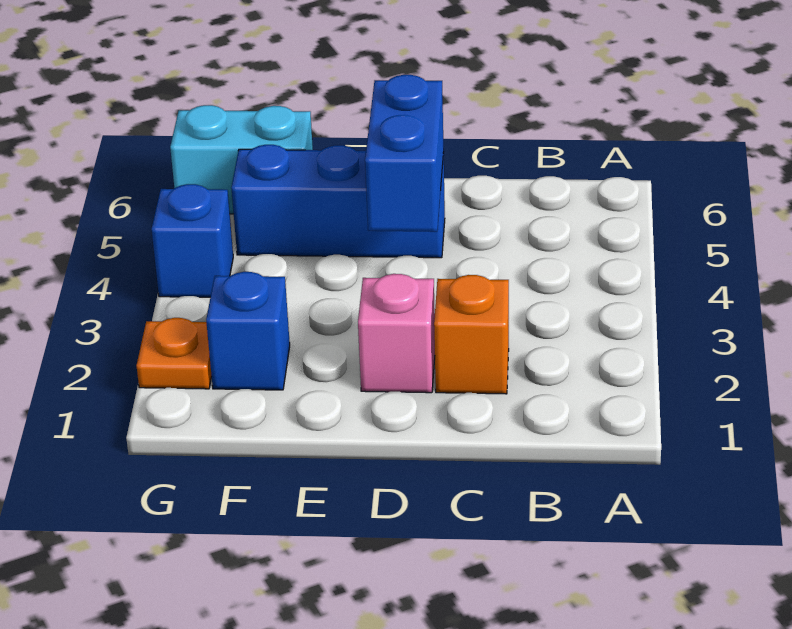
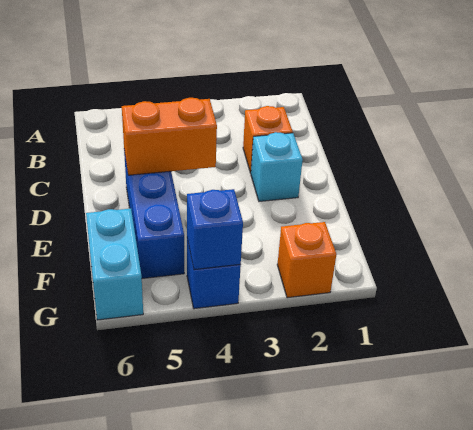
pink 1x1 brick [358,274,435,393] -> cyan 1x1 brick [251,132,303,201]
blue 1x2 brick [365,75,444,232] -> orange 1x2 brick [122,98,217,175]
blue 1x1 brick [206,272,290,390] -> blue 1x1 brick moved to [187,189,243,270]
orange 1x1 plate [136,318,212,389] -> orange 1x1 brick [277,222,336,298]

